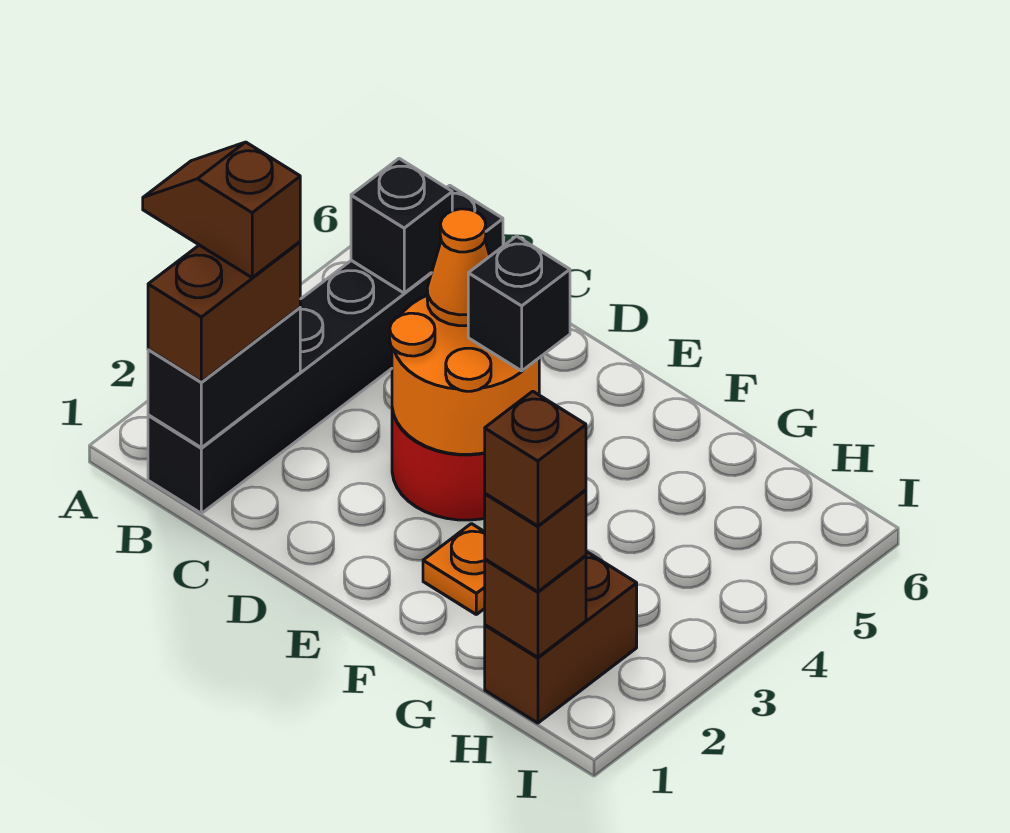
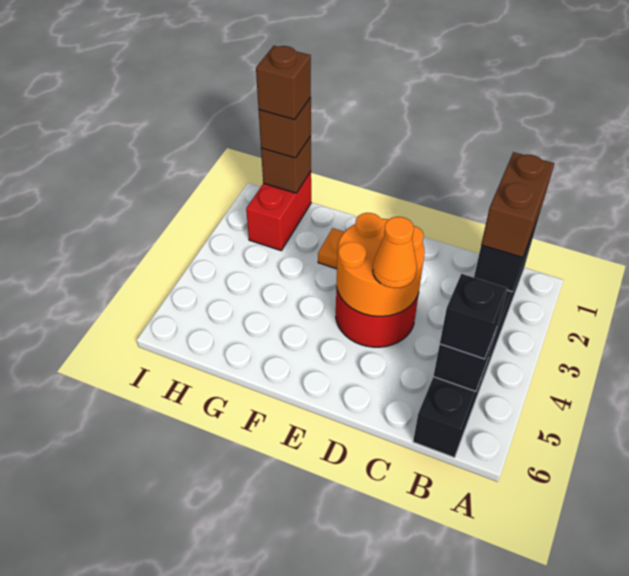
brown 1x2 slope [143,142,300,278] -> none
black 1x1 brick [468,236,570,371] -> black 1x1 brick moved to [440,274,507,359]
brown 1x2 brick [485,551,637,723] -> red 1x2 brick [246,172,311,250]

